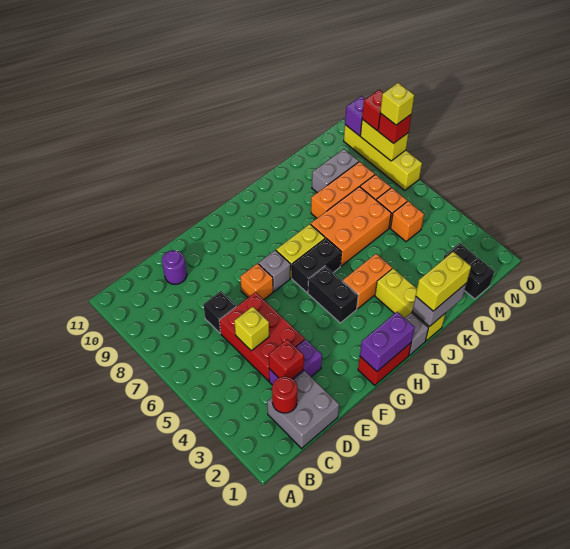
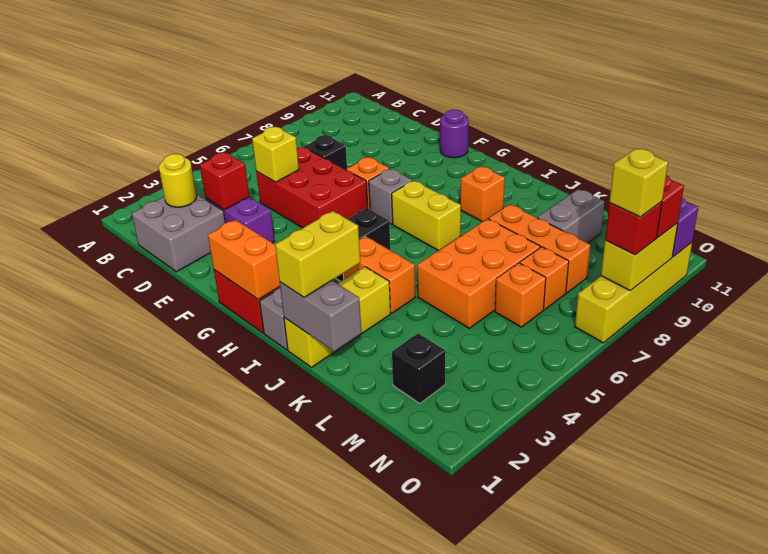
red 1x1 round brick [272,377,297,413] -> yellow 1x1 round brick [159,154,197,207]
red 2x3 brick [219,292,305,381] -> red 2x3 brick turned to [256,147,368,228]
purple 1x1 round brick [162,250,187,284] -> purple 1x1 round brick moved to [440,110,469,158]
purple 1x2 brick [360,312,415,371] -> orange 1x2 brick [208,220,280,300]
black 1x2 brick [292,238,342,293] -> none
yellow 1x2 brick [416,252,471,311] -> yellow 1x2 brick turned to [275,211,361,297]
orange 2x3 brick [311,187,391,266] -> orange 2x3 brick turned to [417,219,540,328]
grey 1x2 brick [312,149,359,193] -> grey 1x2 brick turned to [537,189,604,243]
black 1x1 brick [465,257,494,299] -> none
orange 1x1 brick [391,201,424,242] -> orange 1x1 brick moved to [460,166,505,222]

